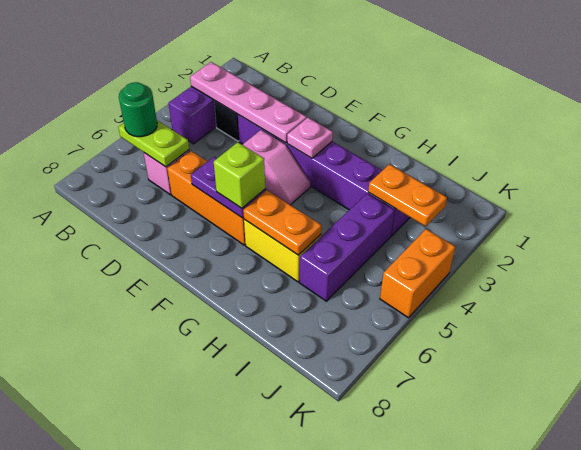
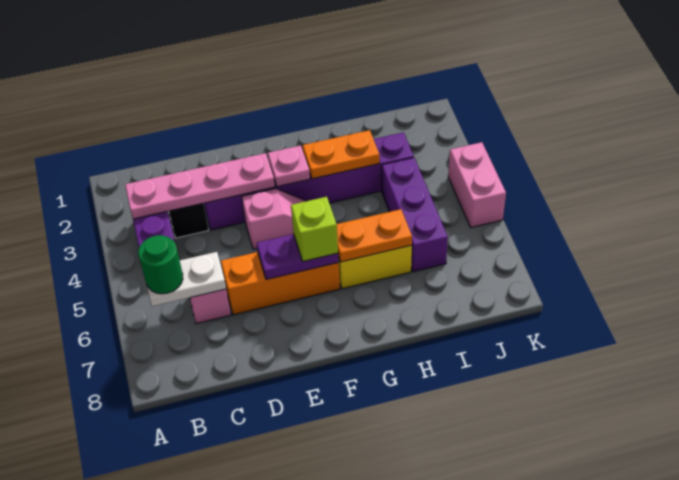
lime 1x2 plate [118,120,189,167] -> white 1x2 plate [146,252,226,306]
orange 1x2 plate [368,164,447,226] -> orange 1x2 plate moved to [303,130,380,179]
orange 1x2 brick [380,229,455,318] -> pink 1x2 brick [448,142,506,228]

